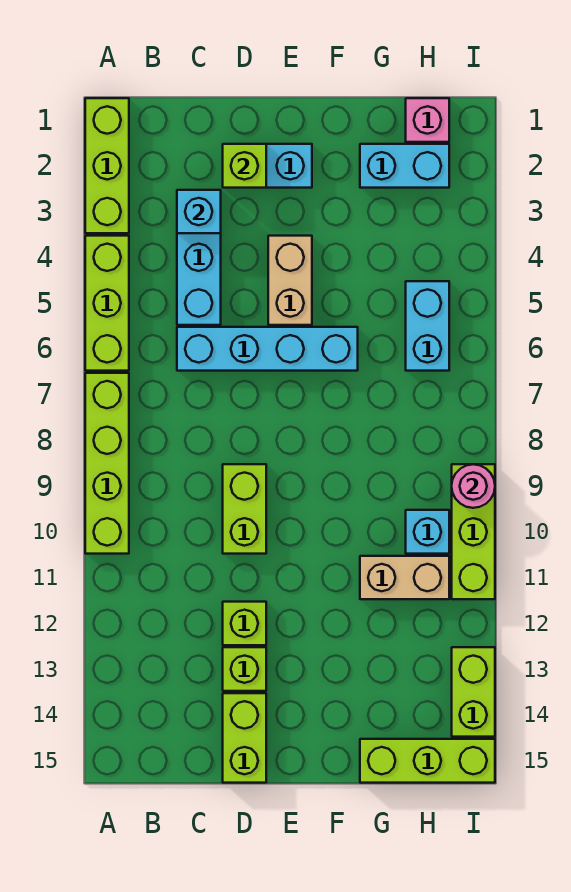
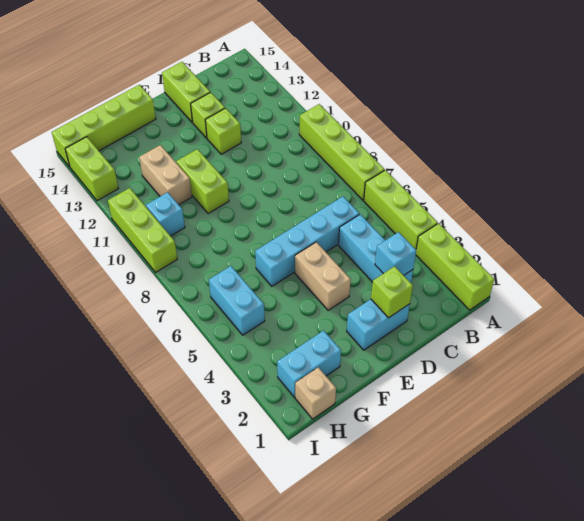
lime 1x2 brick [223,464,266,554] -> lime 1x2 brick moved to [176,149,229,214]
tan 1x2 brick [360,556,449,599] -> tan 1x2 brick turned to [139,145,192,205]
lime 1x3 brick [360,739,495,783] -> lime 1x4 brick [52,85,156,167]
pink 1x1 brick [406,98,449,142] -> tan 1x1 brick [295,367,336,419]
pink 1x1 round brick [452,464,495,508] -> none

